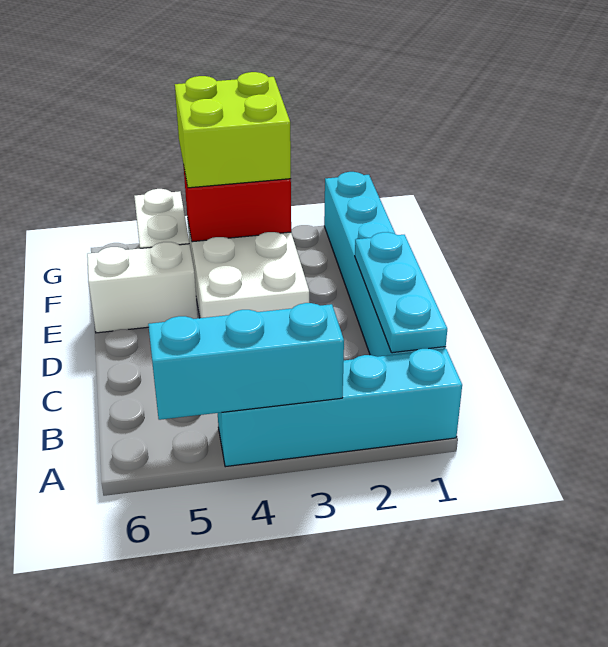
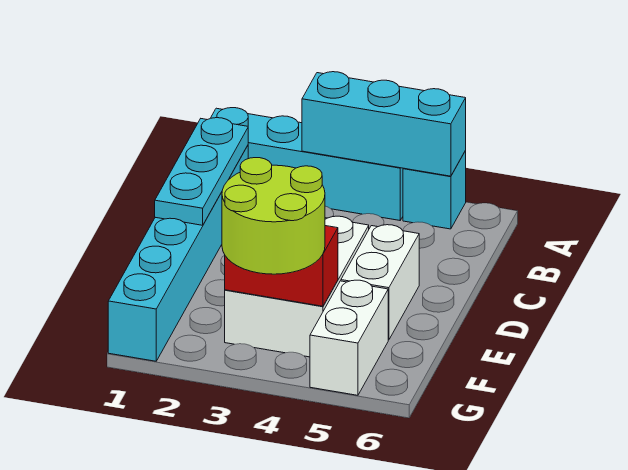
none -> cyan 1x1 brick [403,151,466,229]
white 1x2 brick [87,242,198,333] -> white 1x2 brick turned to [341,225,419,340]
lime 2x2 brick [175,72,291,188] -> lime 2x2 round brick [222,158,325,274]

